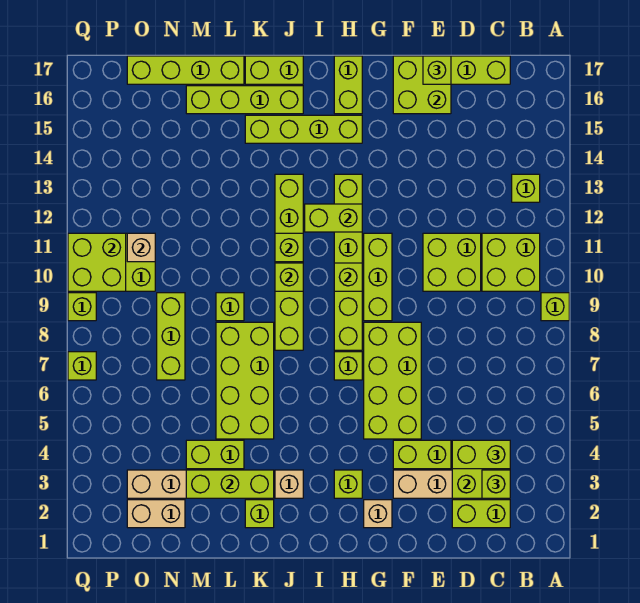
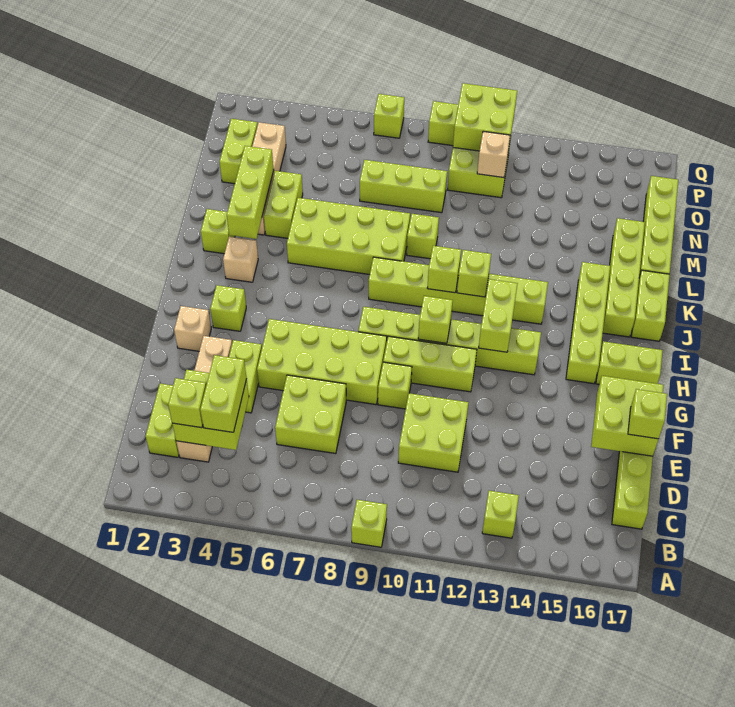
lime 2x2 brick [482,233,540,291] -> lime 2x2 brick moved to [275,375,346,454]
lime 1x1 brick [334,352,362,380] -> lime 1x1 brick moved to [378,362,412,409]
tan 1x2 brick [127,500,185,528] -> lime 1x2 brick [219,119,258,184]

